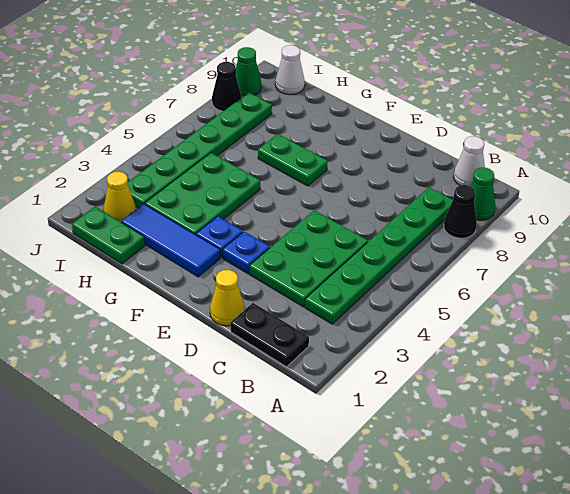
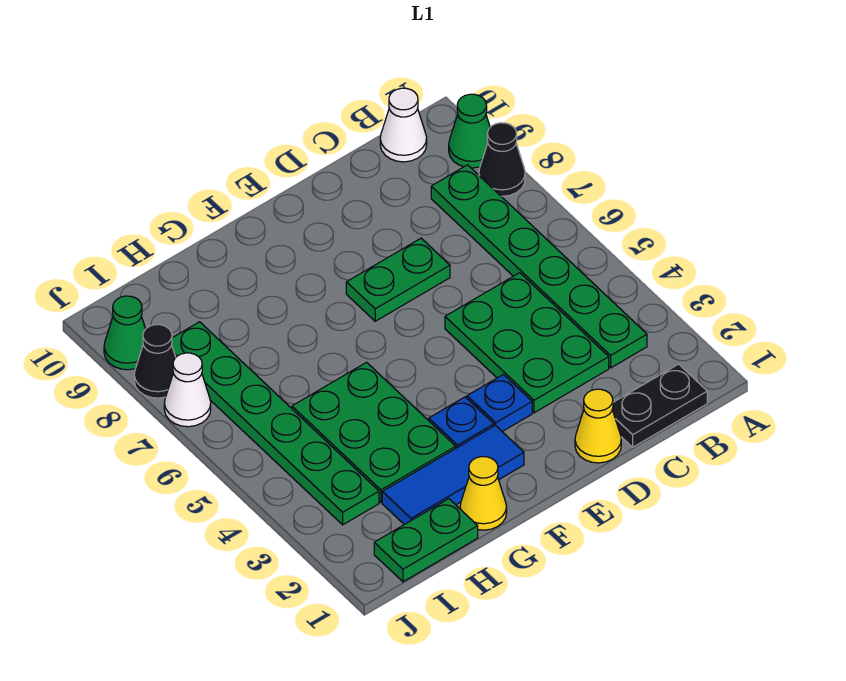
green 1x2 plate [258,134,328,186] -> green 1x2 plate moved to [346,238,450,321]
yellow 1x1 cone [104,172,136,222] -> yellow 1x1 cone moved to [460,457,507,530]
white 1x1 cone [275,45,305,95] -> white 1x1 cone moved to [164,353,211,427]

